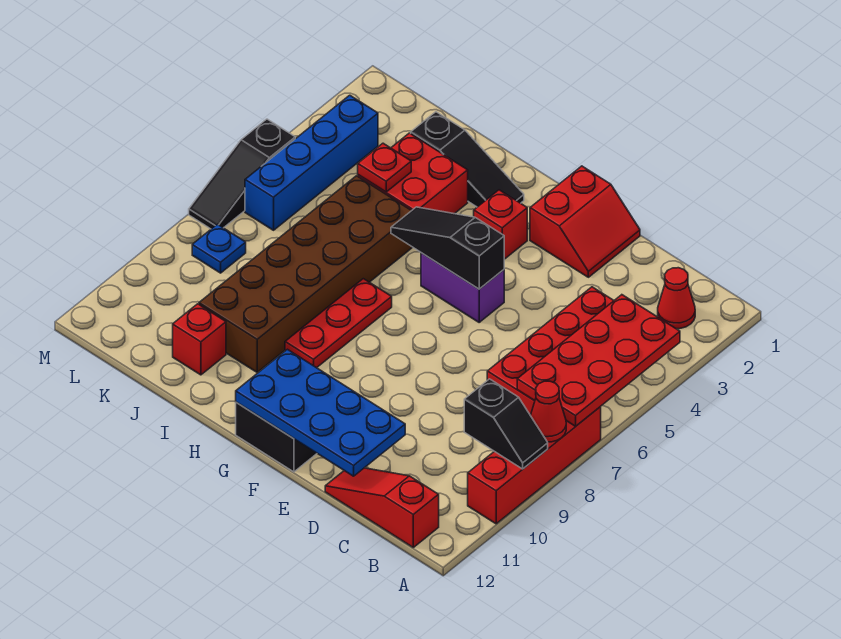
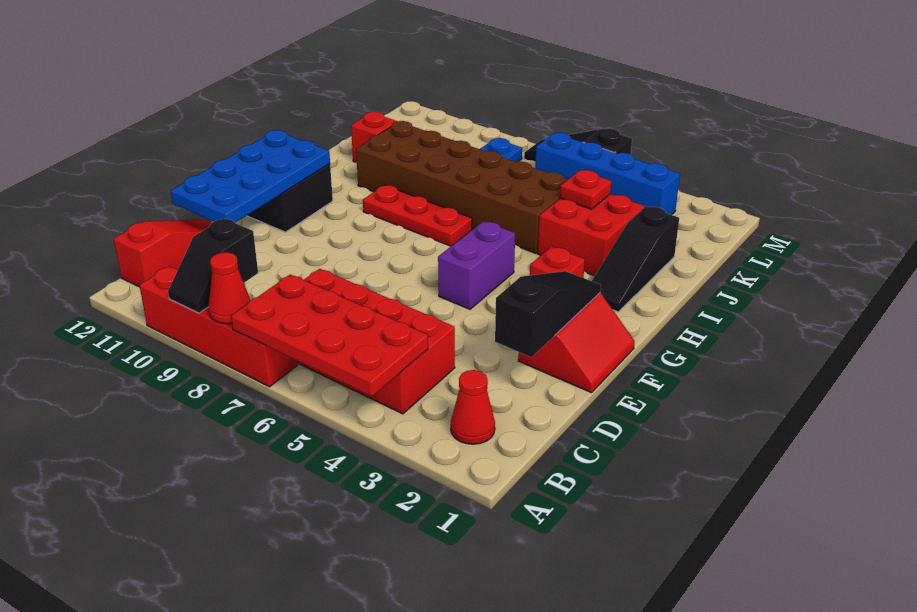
red 2x2 slope [530,166,640,277] -> red 2x2 slope turned to [518,293,635,393]
black 1x3 slope [391,207,504,289] -> black 1x3 slope moved to [495,271,601,357]

